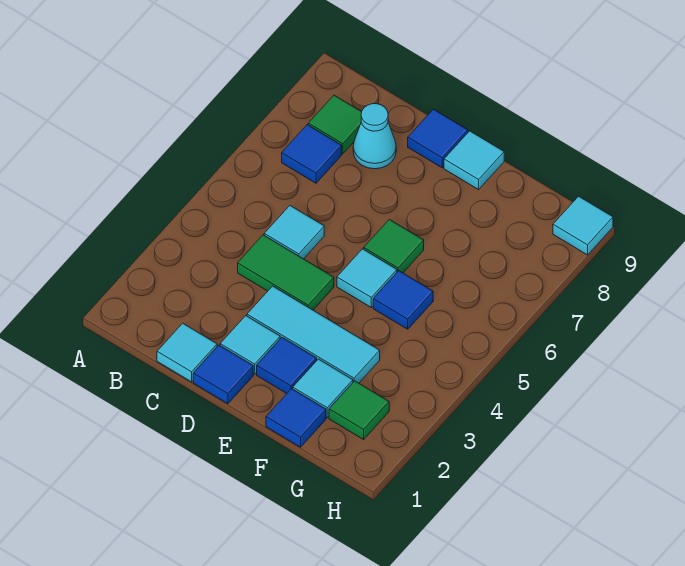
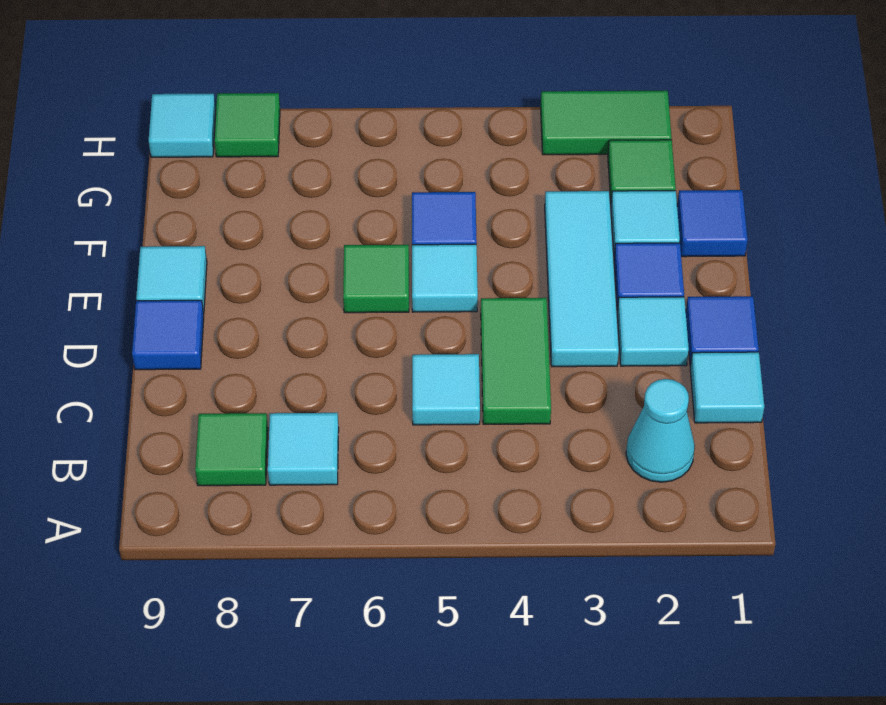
blue 1x1 tile [282,125,342,183] -> cyan 1x1 tile [268,413,339,485]
cyan 1x1 cone [353,104,396,169] -> cyan 1x1 cone moved to [626,379,695,482]
none -> green 1x2 tile [541,91,672,155]
none -> green 1x1 tile [214,93,280,157]

